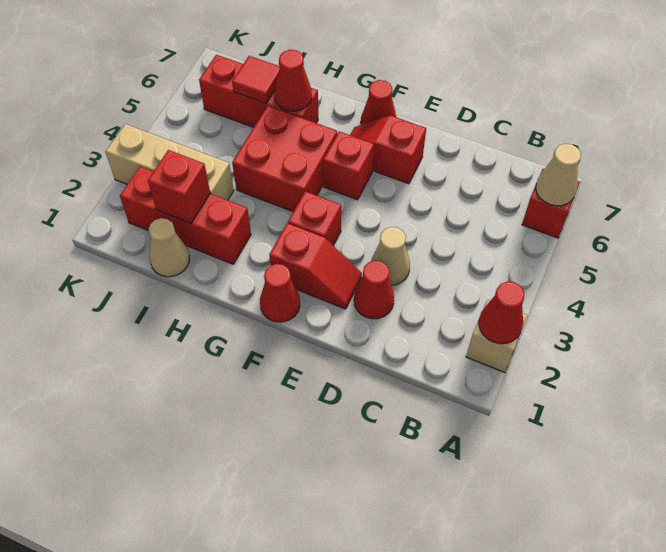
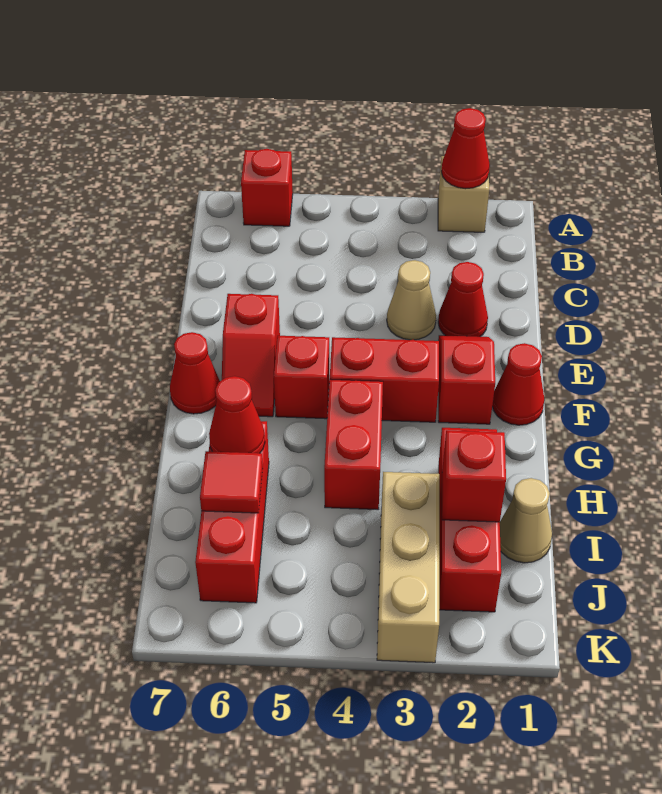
tan 1x1 cone [536,144,581,206] -> none
red 1x1 brick [288,191,341,245] -> red 1x2 brick [330,337,439,422]
red 2x2 brick [232,106,337,212] -> red 1x2 brick [324,379,383,510]

